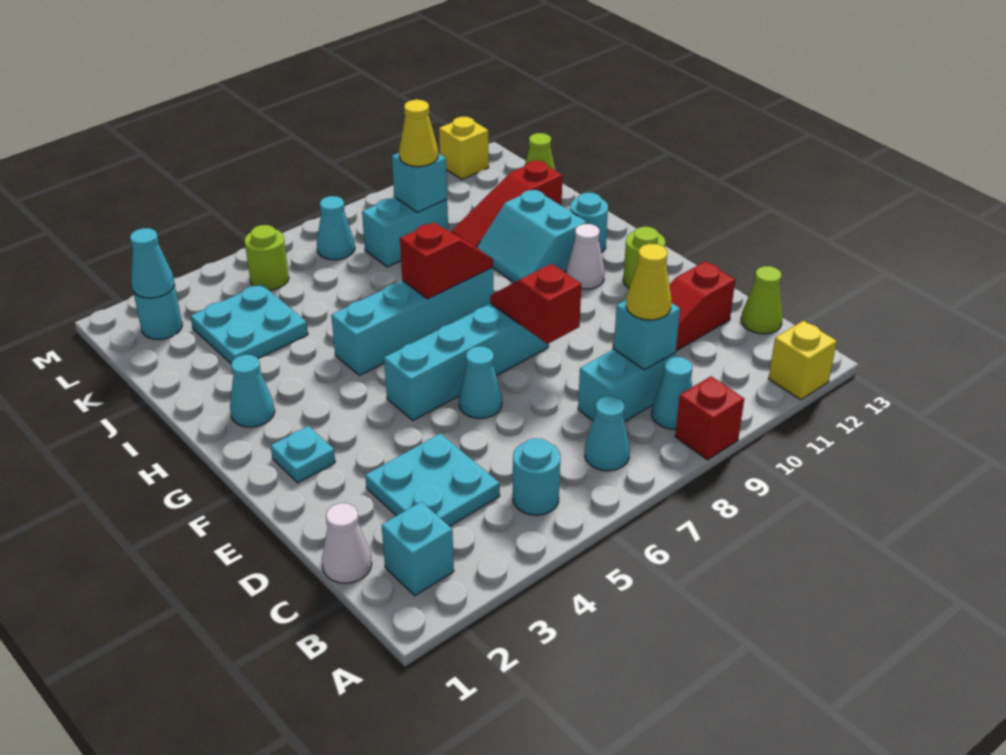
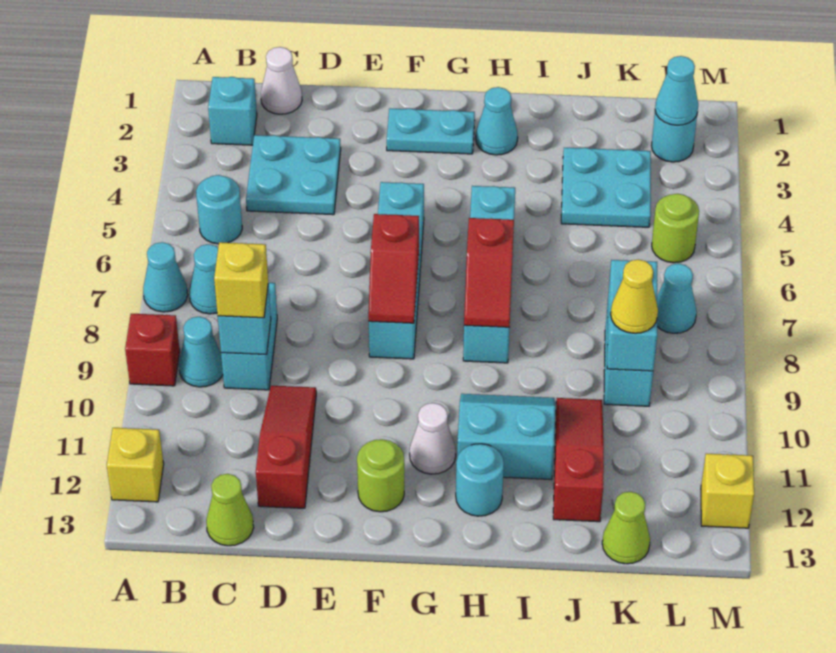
yellow 1x1 cone [626,244,671,320] -> yellow 1x1 brick [214,242,268,318]
cyan 1x1 cone [459,346,502,418] -> cyan 1x1 cone moved to [143,242,188,312]
red 1x2 slope [490,264,581,344] -> red 1x2 slope turned to [368,214,419,323]
cyan 1x1 plate [271,426,335,483] -> cyan 1x2 plate [387,108,475,154]
cyan 1x1 brick [392,153,447,212] -> cyan 1x2 brick [607,260,657,371]

